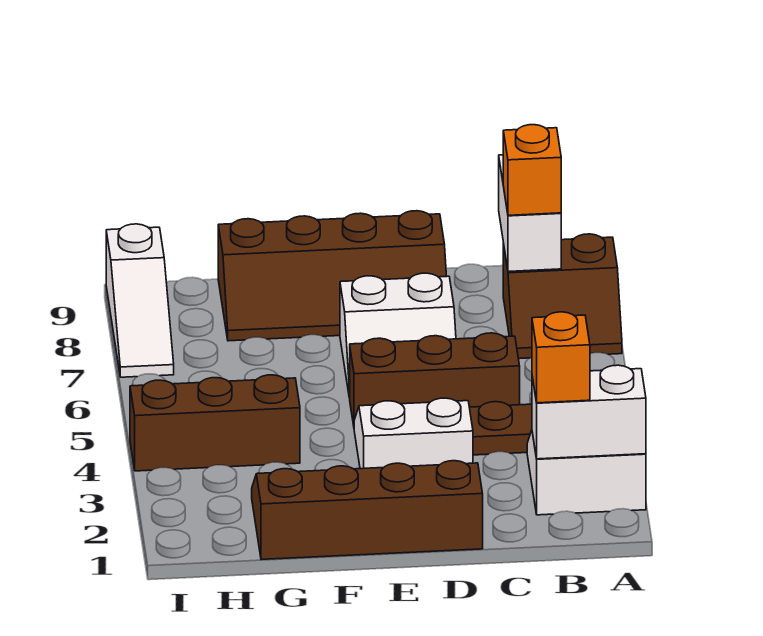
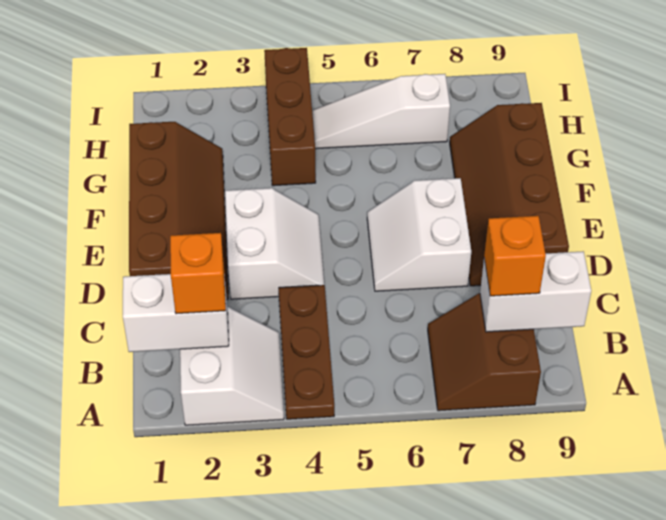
white 1x2 brick [532,365,646,459] -> white 1x2 brick turned to [123,274,229,352]
brown 1x3 brick [349,333,520,426] -> none
white 1x3 slope [106,224,174,377] -> white 1x3 slope moved to [312,74,450,149]

